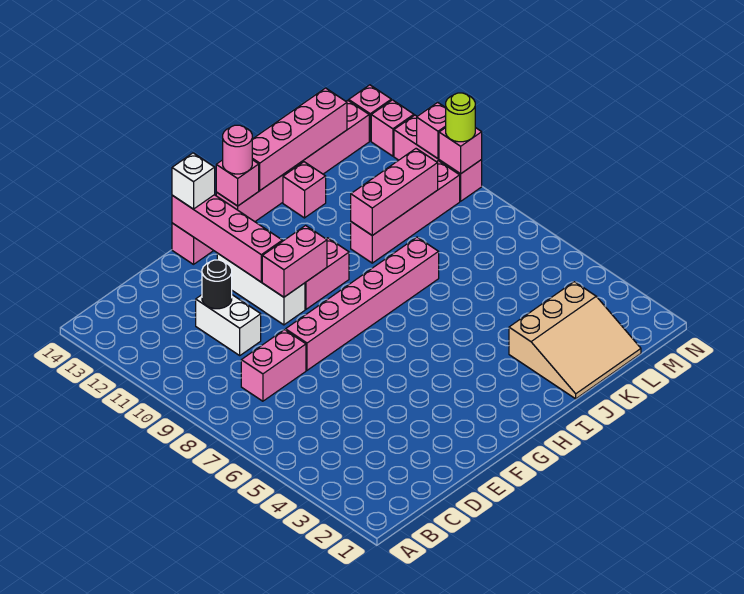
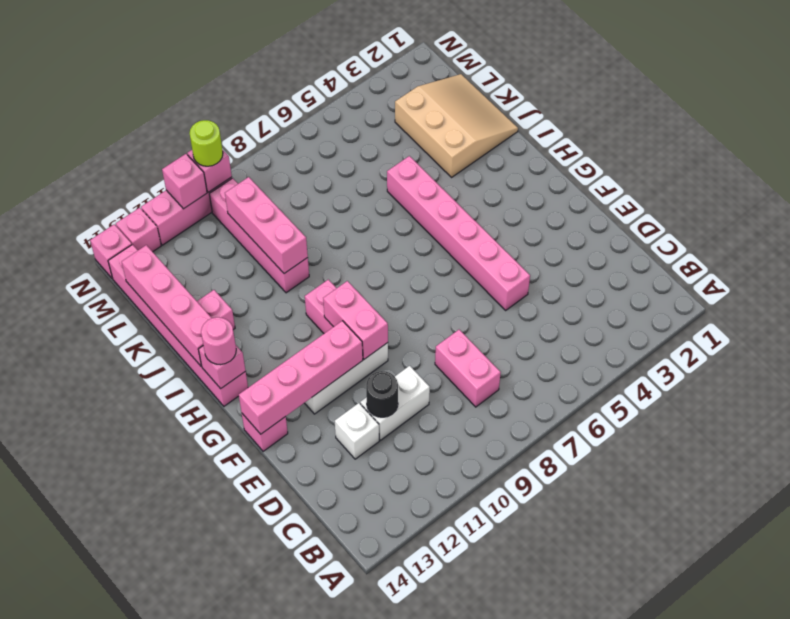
pink 1x6 brick [286,237,439,370] -> pink 1x6 brick moved to [387,156,530,310]
white 1x1 brick [172,153,215,209] -> white 1x1 brick moved to [335,403,379,459]

